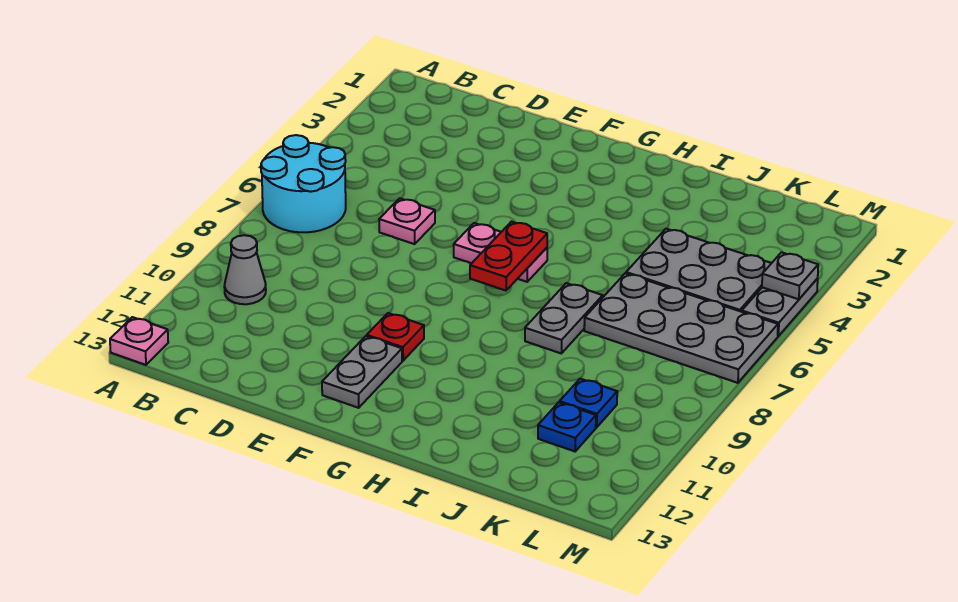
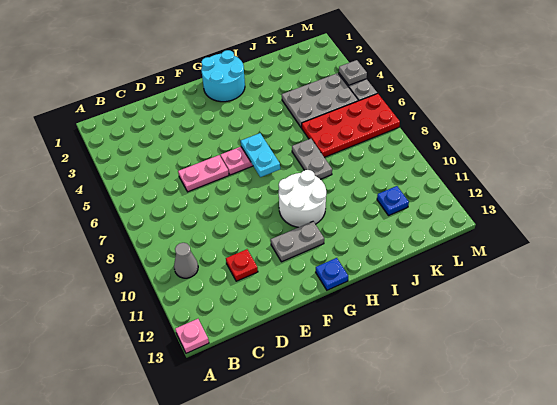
cyan 2x2 round brick [261,135,346,232] -> cyan 2x2 round brick moved to [201,50,245,102]
pink 1x1 plate [379,198,435,244] -> pink 1x2 plate [178,155,229,192]
red 1x1 plate [367,313,424,361] -> red 1x1 plate moved to [226,249,258,281]
grey 1x2 plate [322,336,402,408] -> grey 1x2 plate turned to [271,222,324,262]
red 1x2 plate [470,222,547,291] -> cyan 1x2 plate [241,133,280,177]
none -> white 2x2 round brick [279,170,326,227]
grey 2x4 plate [584,273,778,383] -> red 2x4 plate [302,93,400,157]
blue 1x1 plate [560,379,617,427] -> blue 1x1 plate moved to [316,258,348,290]

